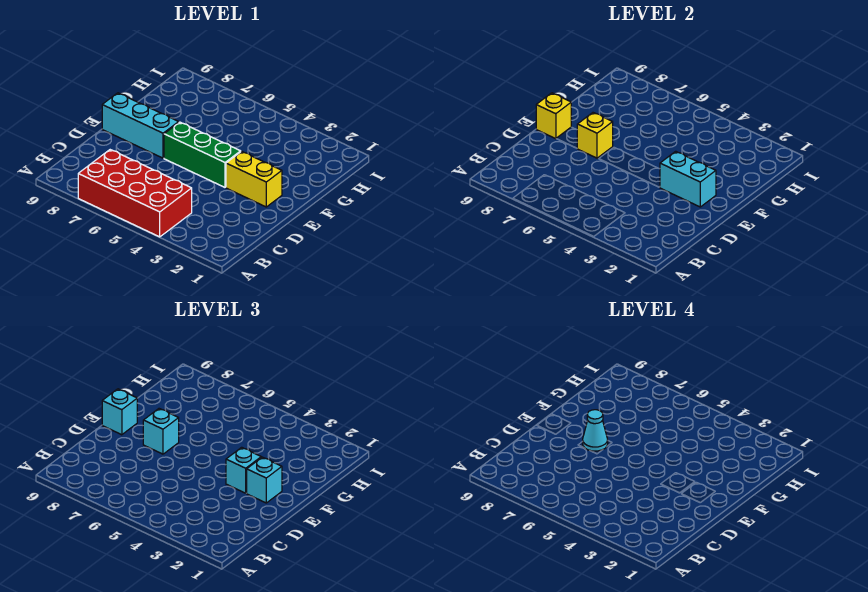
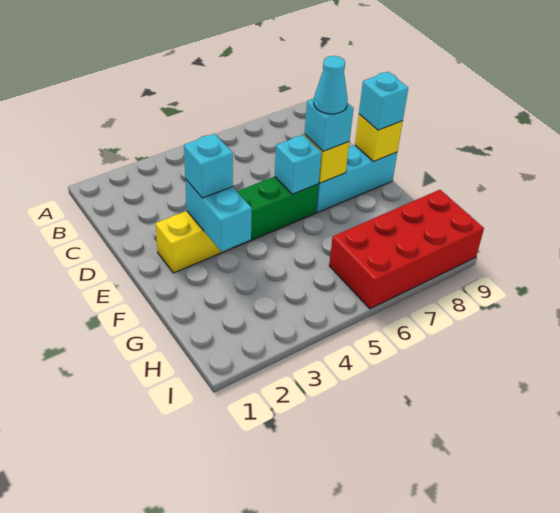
red 2x4 brick [78,150,192,237] -> red 2x4 brick moved to [329,190,484,309]
cyan 1x2 brick [660,151,716,207] -> cyan 1x2 brick turned to [185,179,252,252]
cyan 1x1 brick [247,457,282,503] -> cyan 1x1 brick moved to [275,135,322,194]

